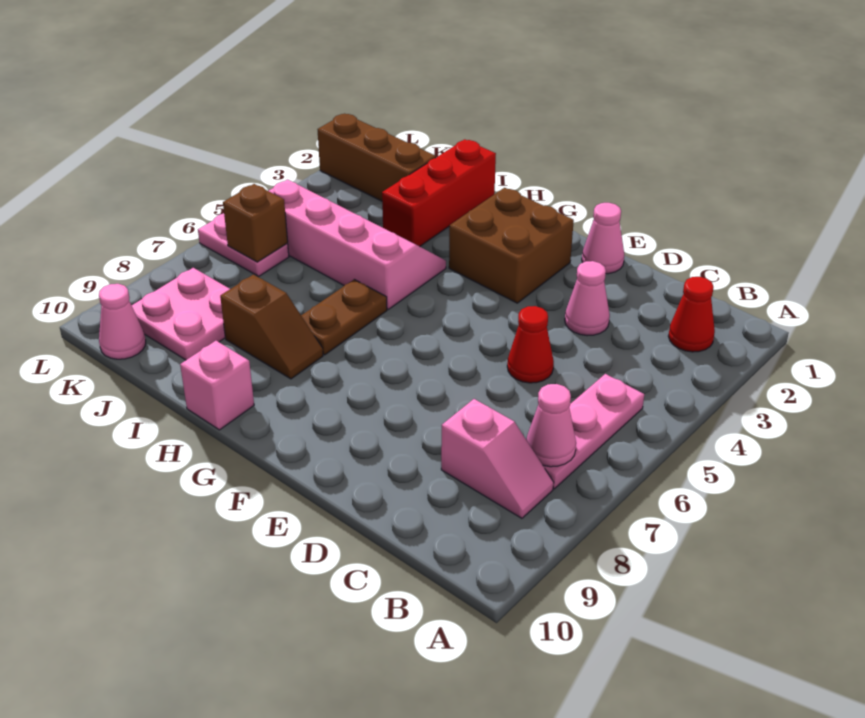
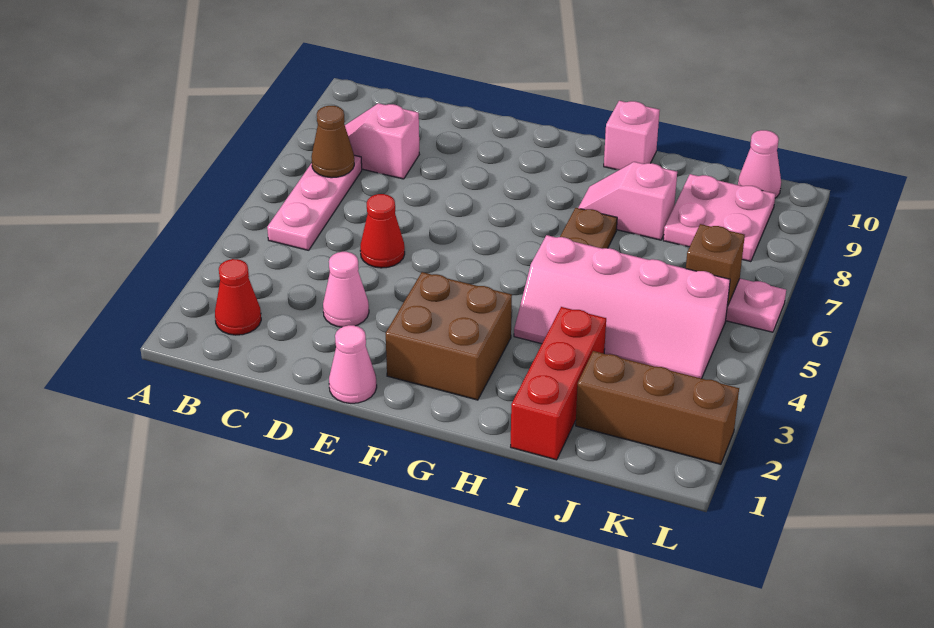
pink 1x1 cone [526,384,576,467] -> brown 1x1 cone [311,106,354,178]
brown 1x2 slope [220,274,323,379] -> pink 1x2 slope [578,162,677,240]

